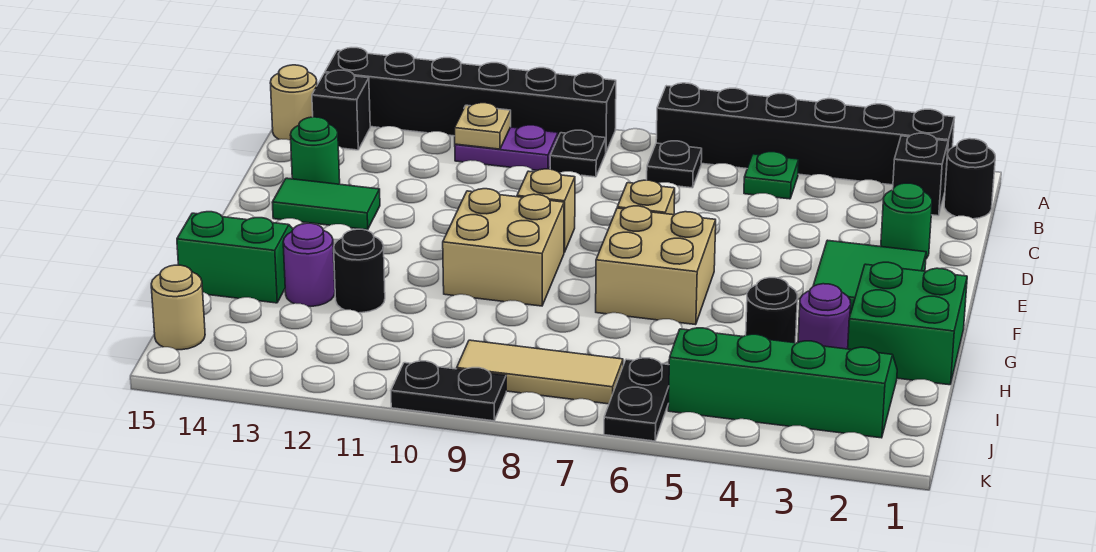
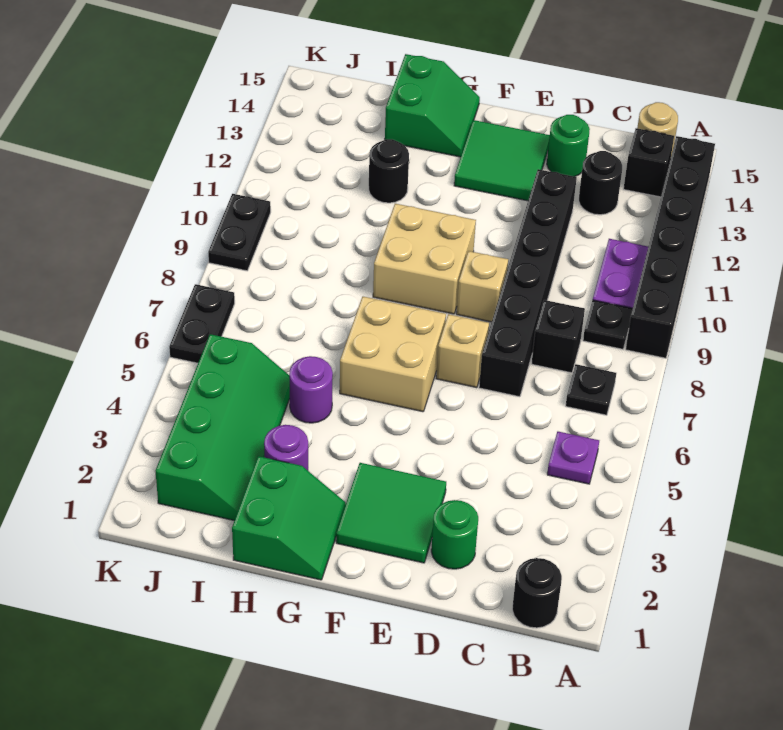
black 1x6 brick [656,83,955,185] -> black 1x6 brick moved to [479,169,577,397]
black 1x1 brick [893,133,948,216] -> black 1x1 brick moved to [532,300,585,373]
green 1x1 plate [744,152,799,199] -> purple 1x1 plate [547,432,599,484]
tan 1x1 plate [455,103,511,149] -> none
green 1x2 tile [272,178,380,230] -> green 2x2 tile [454,120,550,201]
green 2x2 brick [848,262,967,385] -> green 2x2 slope [232,456,346,580]
black 1x1 round brick [746,278,797,343] -> black 1x1 round brick moved to [579,151,622,215]
purple 1x1 round brick [283,223,335,306] -> purple 1x1 round brick moved to [289,356,333,423]
black 1x2 plate [604,358,669,441] -> black 1x2 plate turned to [169,284,235,363]
tan 1x3 tile [457,340,623,404] -> none
tan 1x1 round brick [151,265,205,350] -> none

